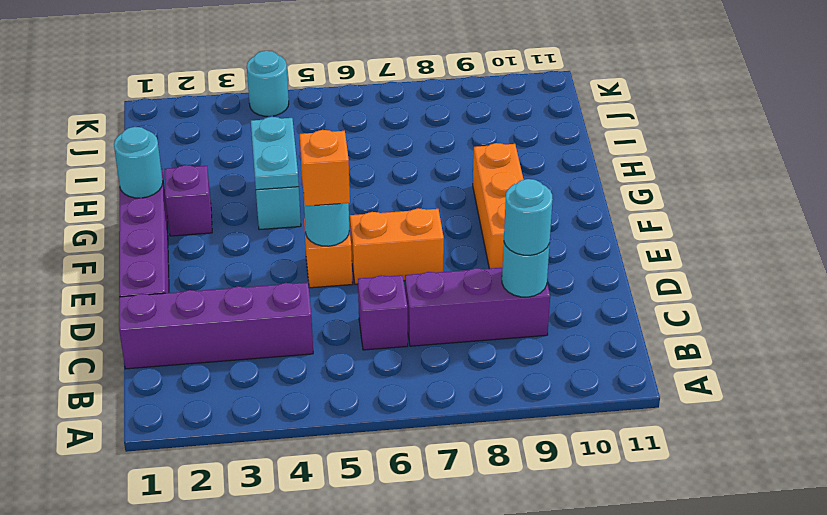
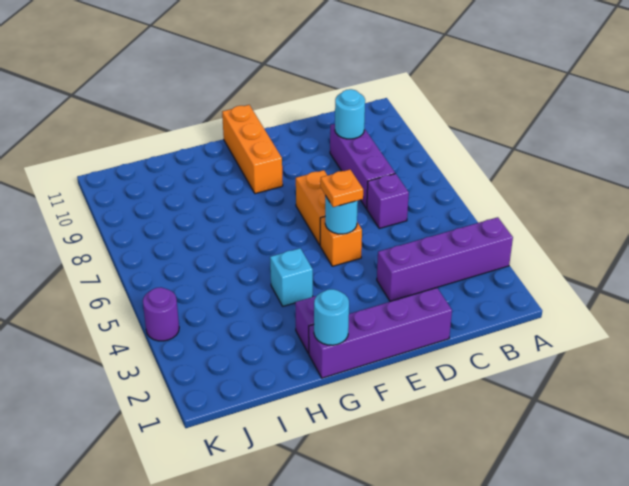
purple 1x4 brick [119,282,313,369] -> purple 1x4 brick turned to [377,217,513,301]
cyan 1x1 round brick [504,179,553,255] -> none
orange 1x1 brick [300,130,350,206] -> orange 1x1 plate [320,170,363,207]
orange 1x3 brick [473,143,524,269] -> orange 1x3 brick turned to [222,105,283,194]
cyan 1x2 plate [251,117,299,190] -> none
cyan 1x1 round brick [247,51,289,116] -> purple 1x1 round brick [143,287,179,341]

